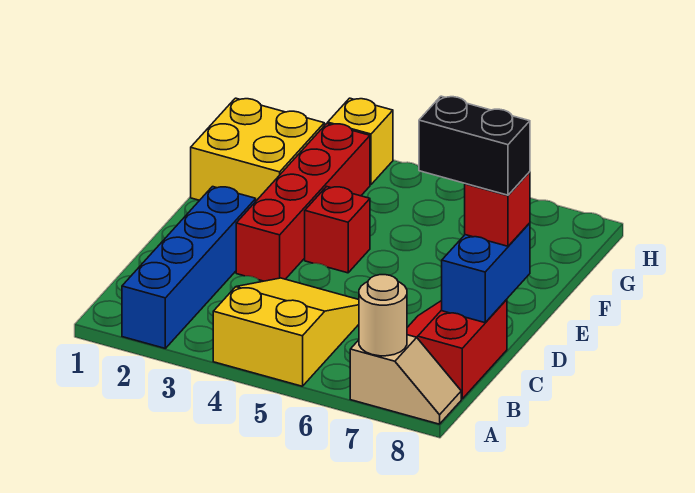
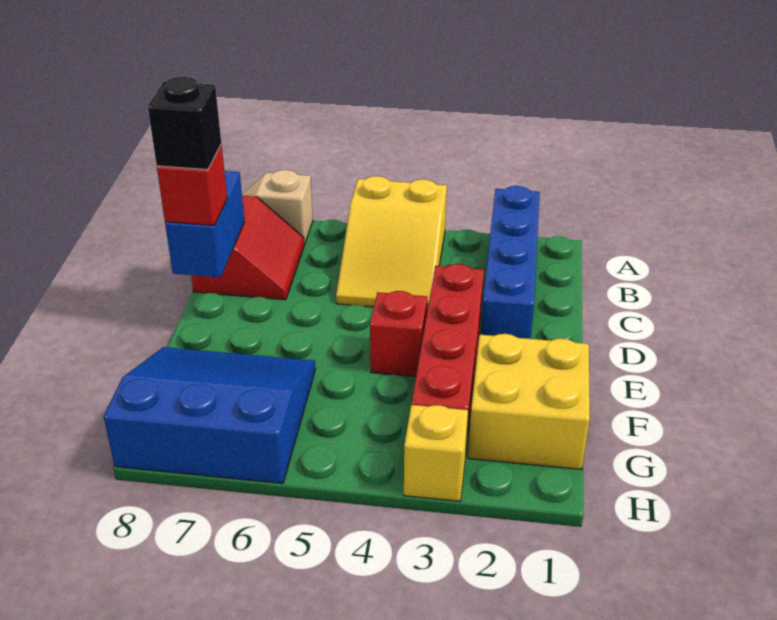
tan 1x1 round brick [359,275,407,356] -> none
black 1x2 brick [419,96,530,195] -> black 1x1 brick [148,77,221,170]
none -> blue 3x3 slope [104,347,316,484]

